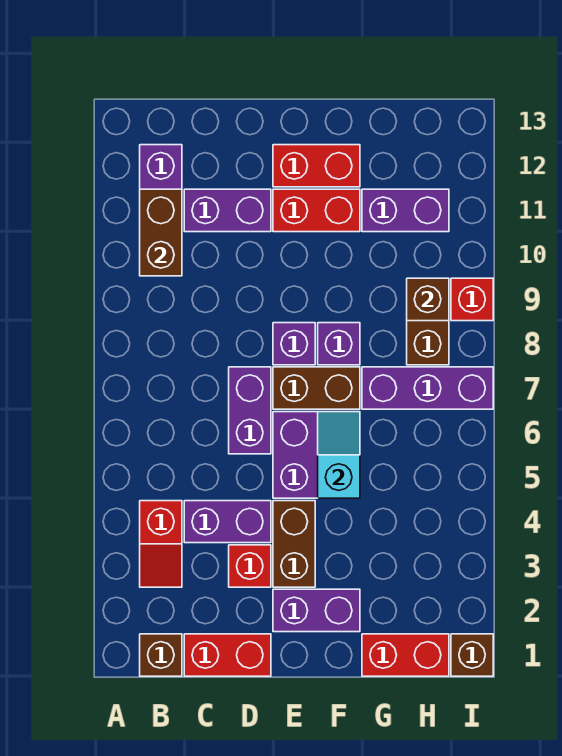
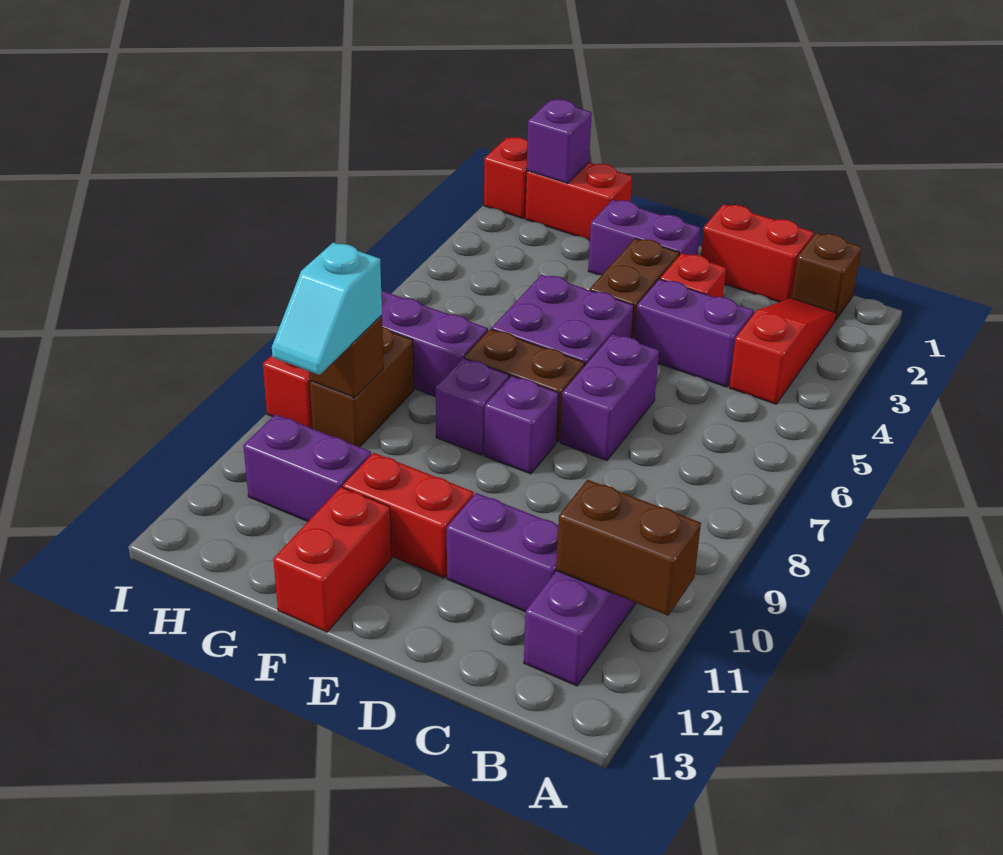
red 1x2 slope [140,501,182,587] -> red 1x3 slope [729,298,836,404]
brown 1x2 brick [140,189,182,276] -> brown 1x2 brick turned to [556,480,701,616]
red 1x2 brick [273,145,360,187] -> red 1x2 brick turned to [273,487,392,632]
cyan 1x2 slope [318,412,360,498] -> cyan 1x2 slope moved to [272,242,382,375]
none -> purple 1x1 brick [527,99,592,183]
brown 1x1 brick [451,634,493,676] -> red 1x1 brick [484,137,528,218]

